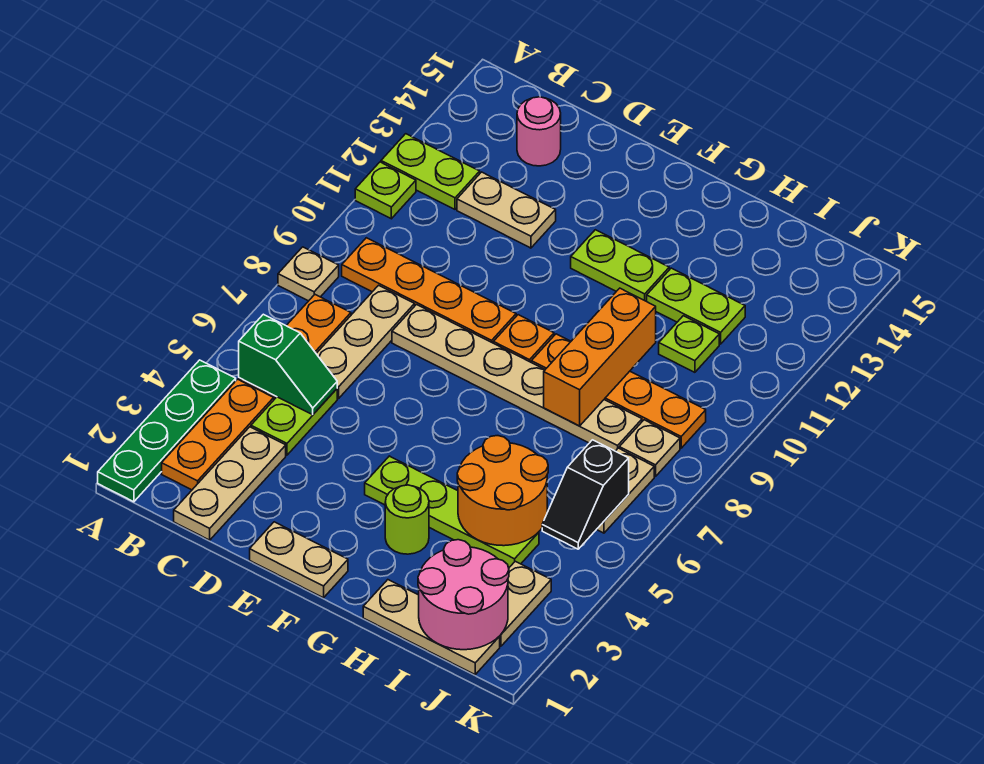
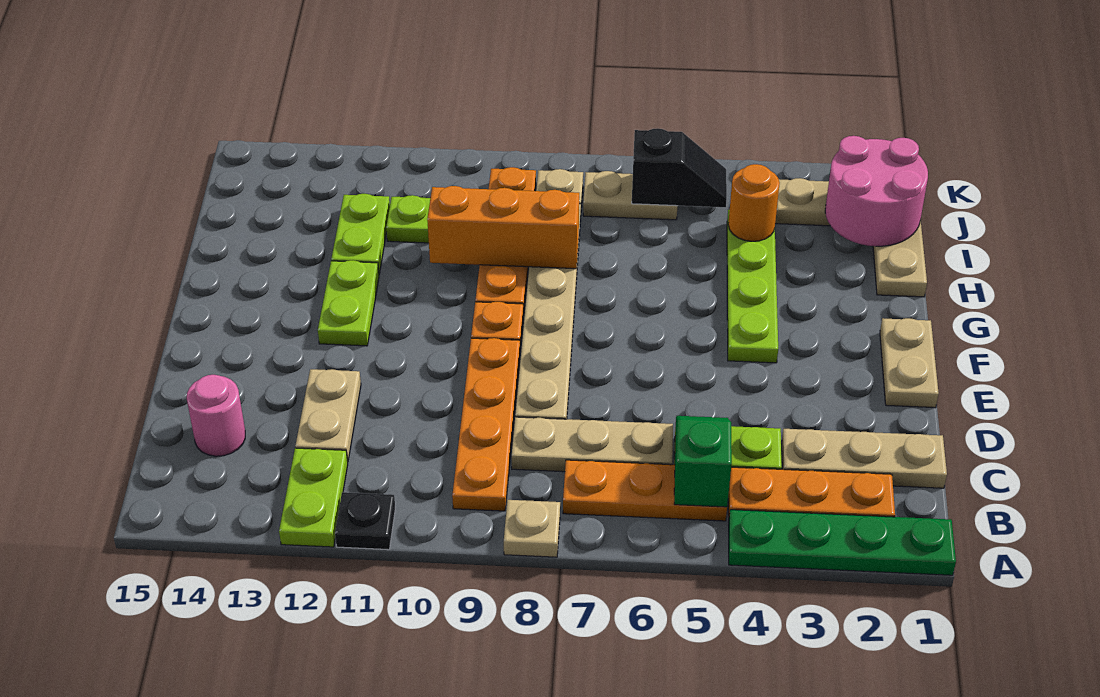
lime 1x1 plate [355,162,416,219] -> black 1x1 plate [335,492,395,550]
lime 1x1 round brick [385,485,429,554] -> none
orange 2x2 round brick [457,436,548,546] -> orange 1x1 round brick [728,164,780,241]

